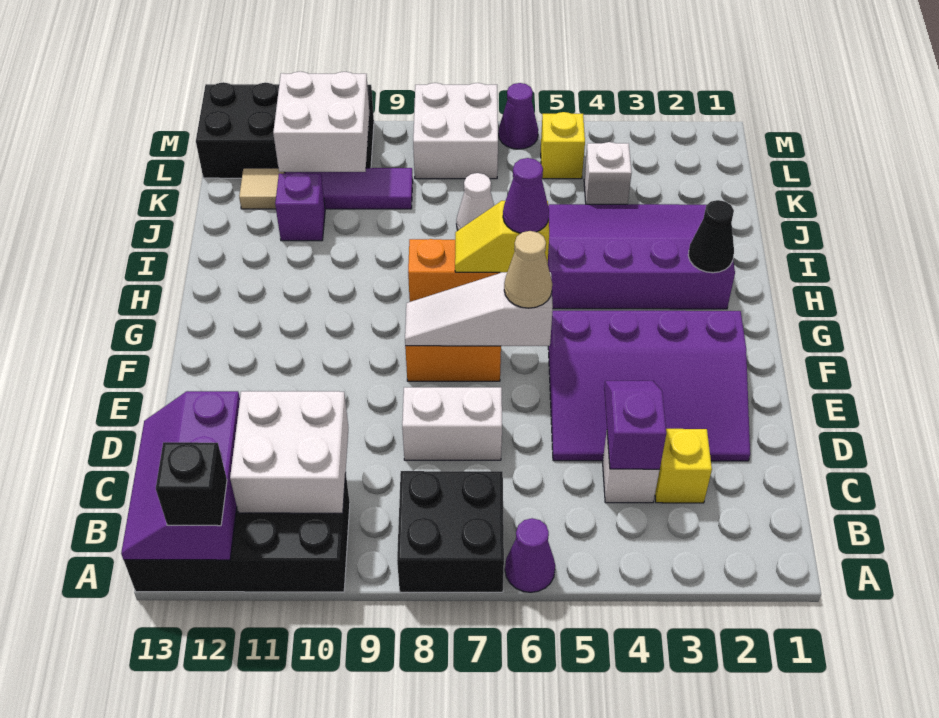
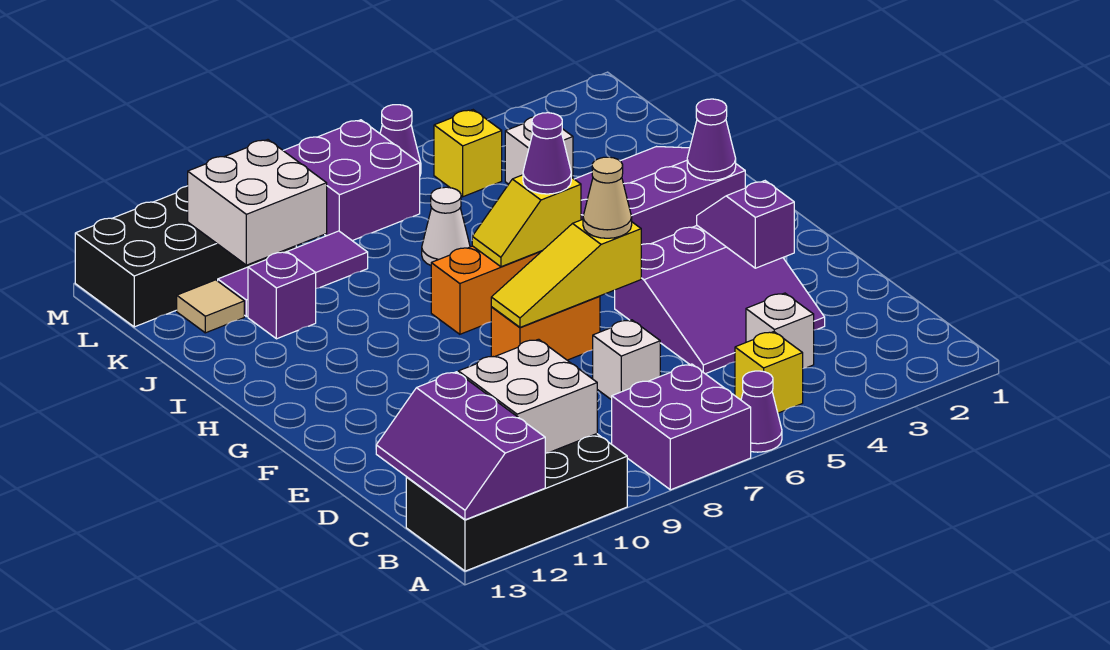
black 2x2 brick [397,471,504,592] -> purple 2x2 brick [612,364,751,490]
black 1x1 brick [156,442,227,526] -> none
yellow 1x1 brick [655,429,712,503] -> yellow 1x1 brick moved to [735,332,803,413]
purple 1x2 slope [604,381,666,469] -> purple 1x2 slope moved to [697,181,794,268]
purple 3x4 slope [548,311,750,461] -> purple 3x3 slope [615,226,825,374]
white 1x2 brick [402,387,502,460] -> white 1x1 brick [593,320,660,400]
white 1x3 slope [405,272,553,346] -> yellow 1x3 slope [491,219,641,327]
black 1x1 cone [688,200,734,273] -> purple 1x1 cone [687,99,736,180]
white 2x2 brick [413,83,498,179] -> purple 2x2 brick [283,120,420,241]

